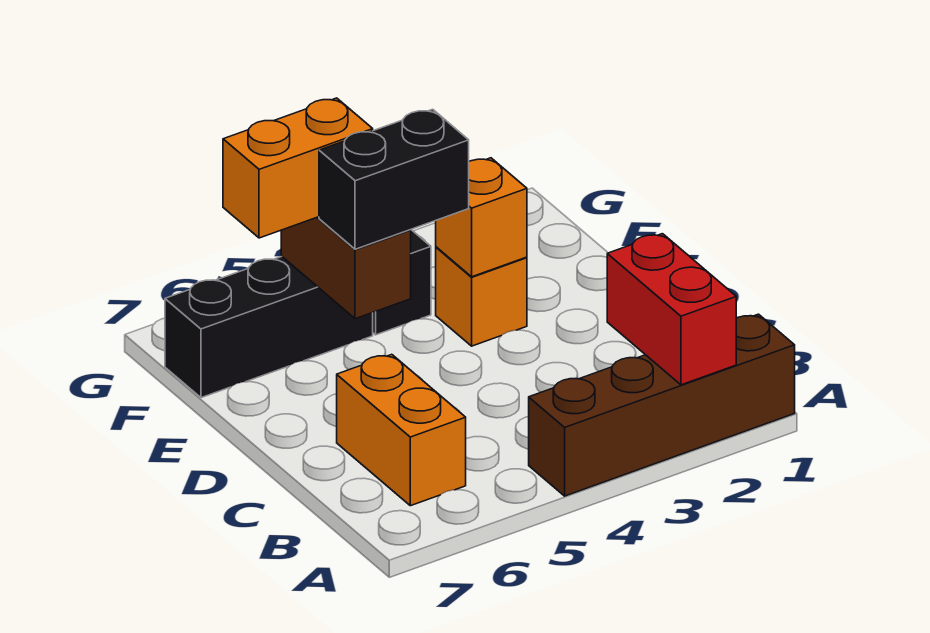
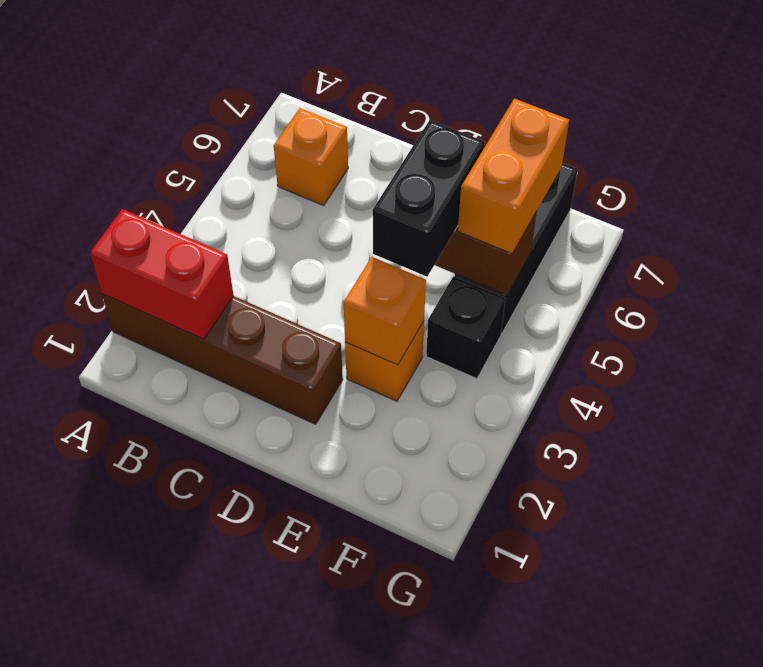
brown 1x4 brick [529,314,795,496] -> brown 1x4 brick turned to [102,294,343,424]
orange 1x2 brick [337,354,466,506] -> orange 1x1 brick [274,108,348,206]

